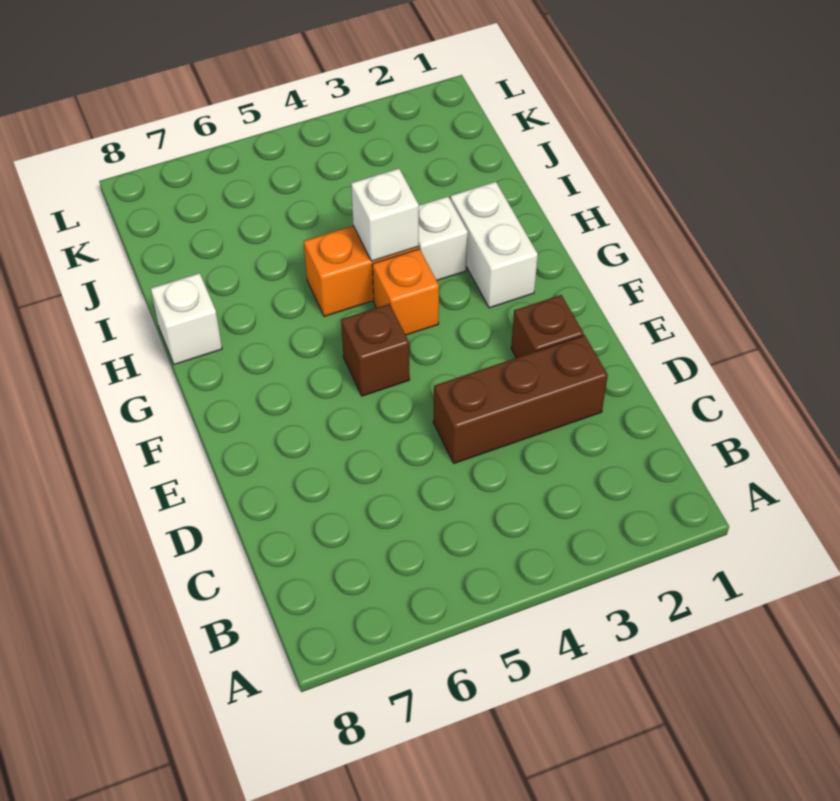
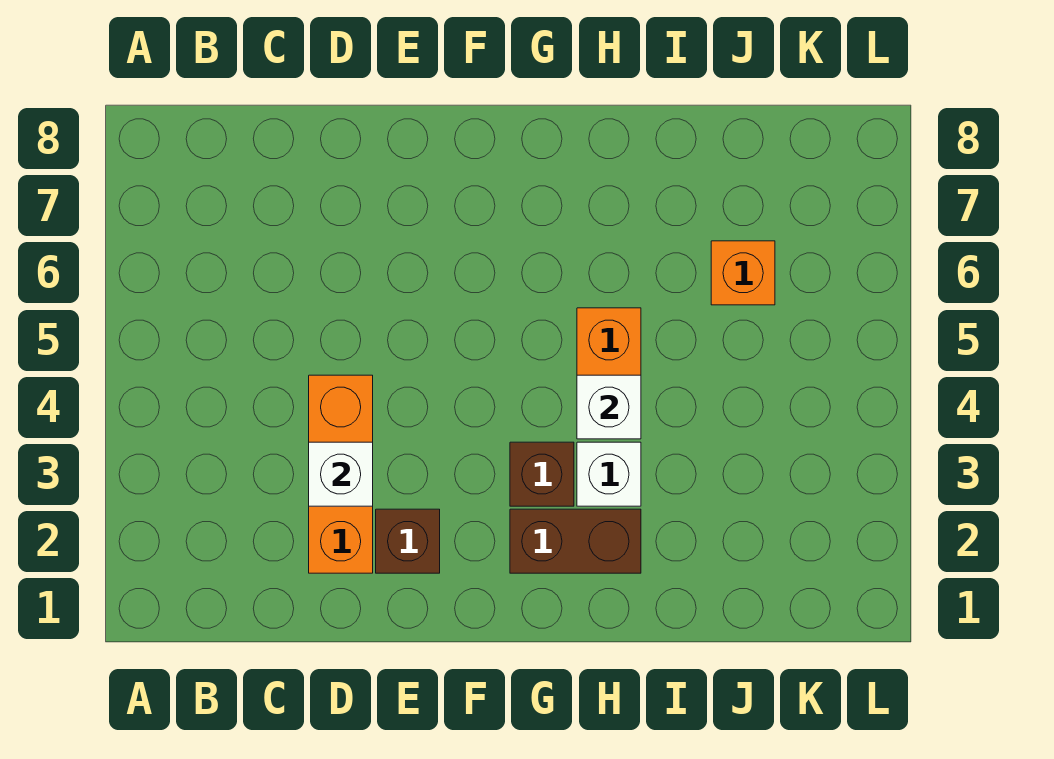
brown 1x3 brick [433,335,608,463] -> orange 1x3 brick [309,375,373,573]
brown 1x1 brick [341,304,410,396] -> brown 1x1 brick moved to [510,442,574,506]
white 1x2 brick [450,182,538,308] -> brown 1x2 brick [510,509,641,573]
orange 1x1 brick [372,249,439,335] -> orange 1x1 brick moved to [711,241,775,305]
white 1x1 brick [151,273,222,365] -> white 1x1 brick moved to [309,442,373,506]

